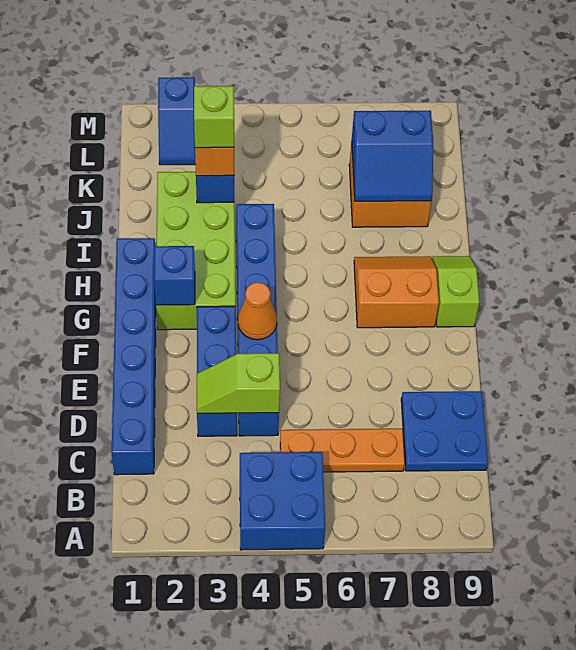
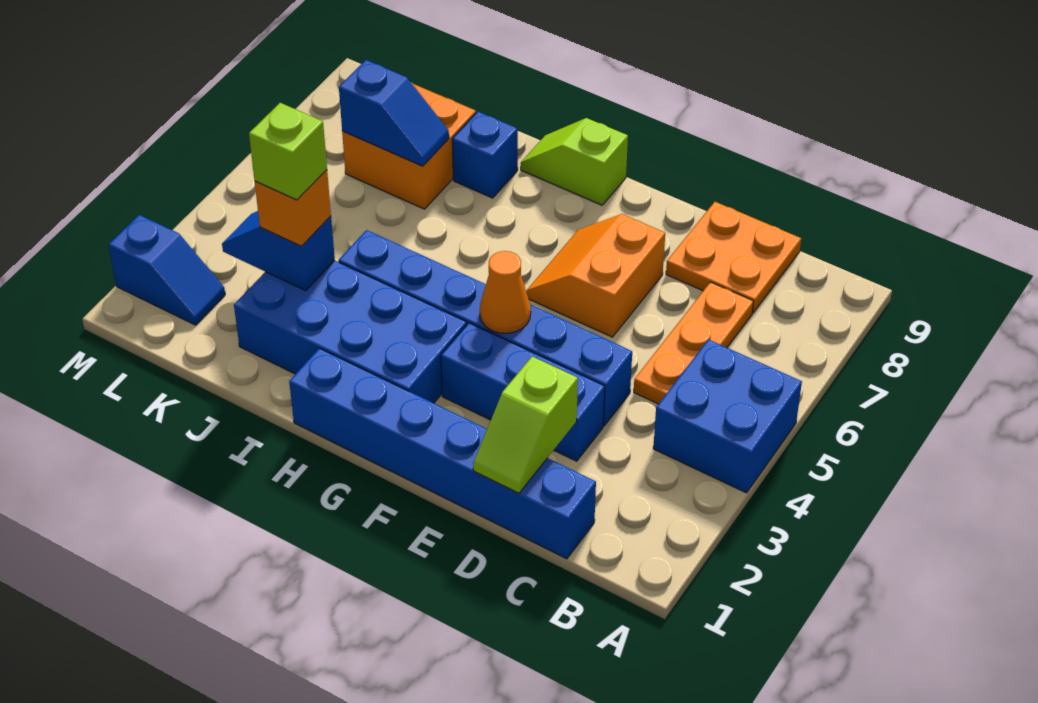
blue 2x2 plate [401,391,488,471] -> orange 2x2 plate [666,202,801,313]
lime 1x2 slope [197,353,280,413] -> lime 1x2 slope moved to [473,357,578,493]
lime 2x4 brick [156,172,236,330] -> blue 2x4 brick [234,260,467,403]
blue 1x1 brick [154,246,195,305] -> blue 1x1 brick moved to [452,112,518,198]
orange 2x2 slope [354,256,439,328] -> orange 2x2 slope moved to [526,214,665,337]
blue 2x2 slope [352,111,433,201] -> blue 1x2 slope [339,60,449,166]

